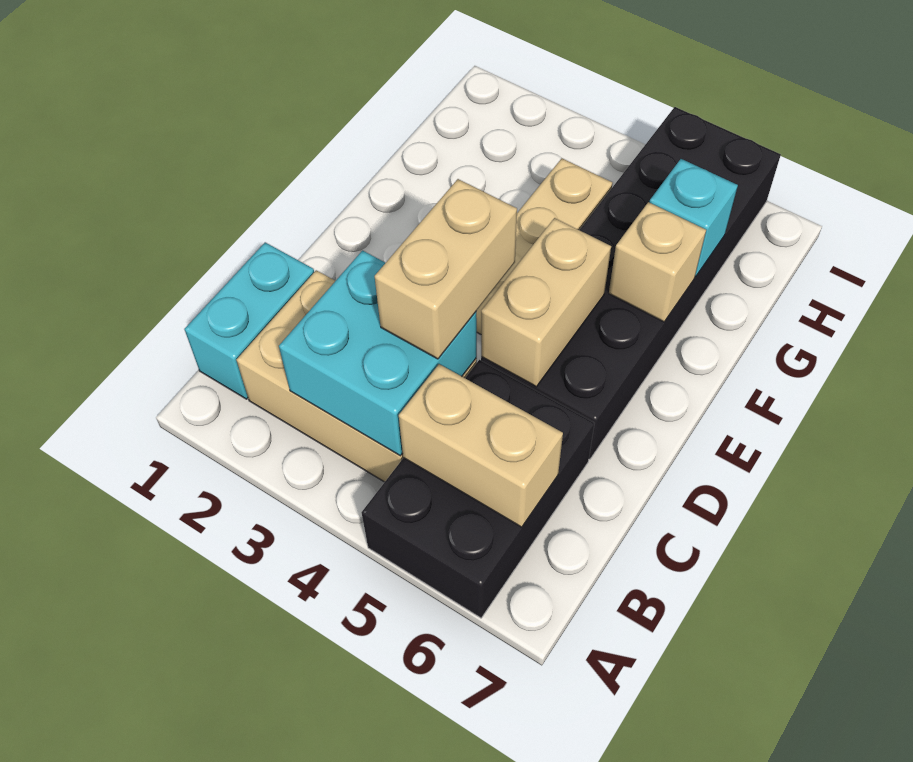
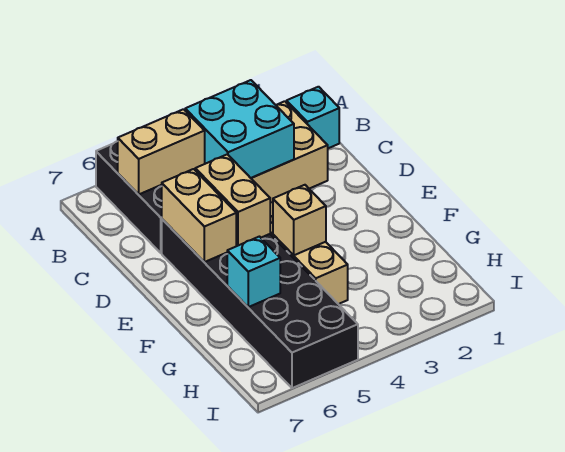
cyan 1x2 brick [184,242,314,399] -> cyan 1x1 brick [287,87,339,148]
tan 1x2 brick [375,179,517,359] -> tan 1x2 brick moved to [162,169,236,262]
tan 1x1 brick [609,202,706,322] -> tan 1x1 brick moved to [273,185,326,255]

